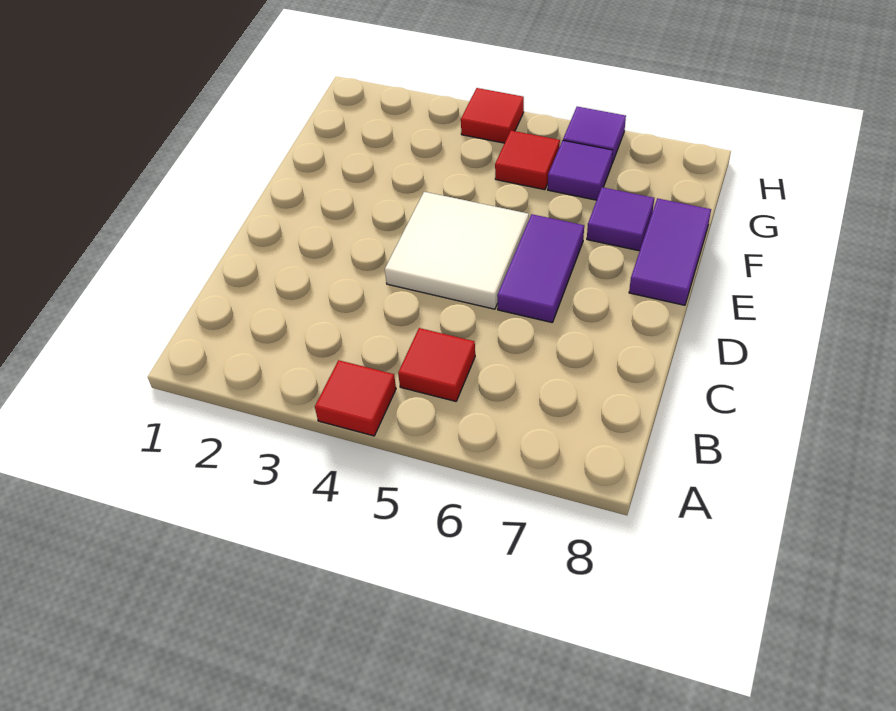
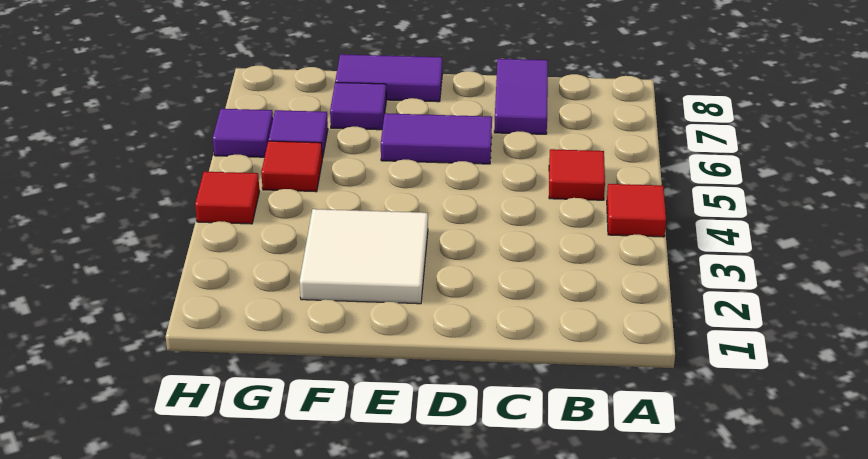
none -> purple 1x2 tile [494,59,548,134]
white 2x2 tile [385,192,529,309] -> white 2x2 tile moved to [300,209,428,304]

